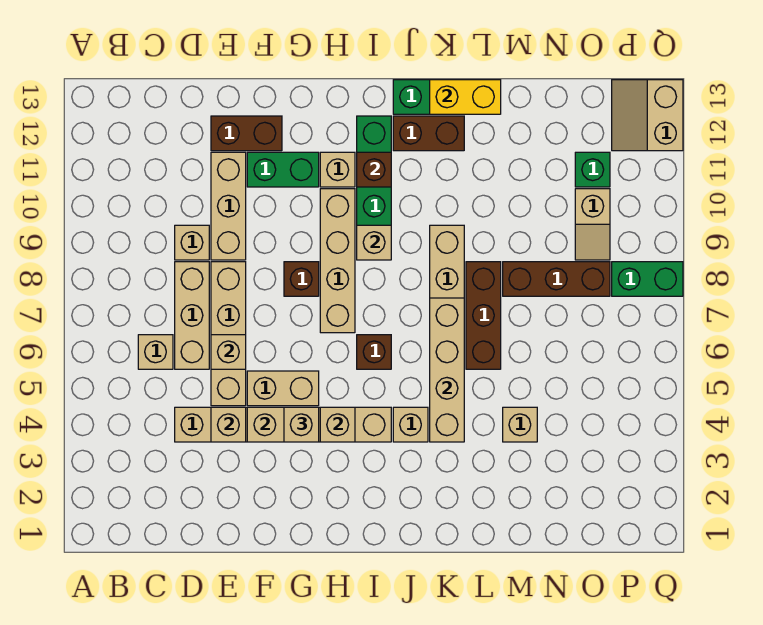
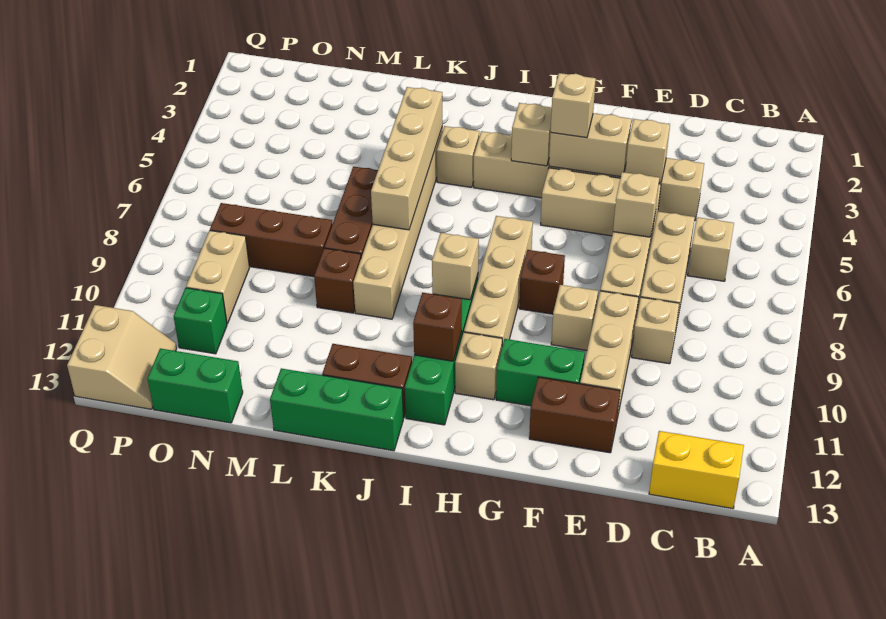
brown 1x1 brick [357,335,391,369] -> brown 1x1 brick moved to [314,248,361,313]
yellow 1x2 brick [430,80,501,114] -> yellow 1x2 brick moved to [649,431,744,509]
tan 1x1 brick [503,407,537,442] -> tan 1x1 brick moved to [551,285,598,350]
tan 1x2 slope [575,189,610,260] -> tan 1x2 brick [186,230,249,324]
green 1x2 brick [612,262,683,296] -> green 1x2 brick moved to [147,348,243,423]

